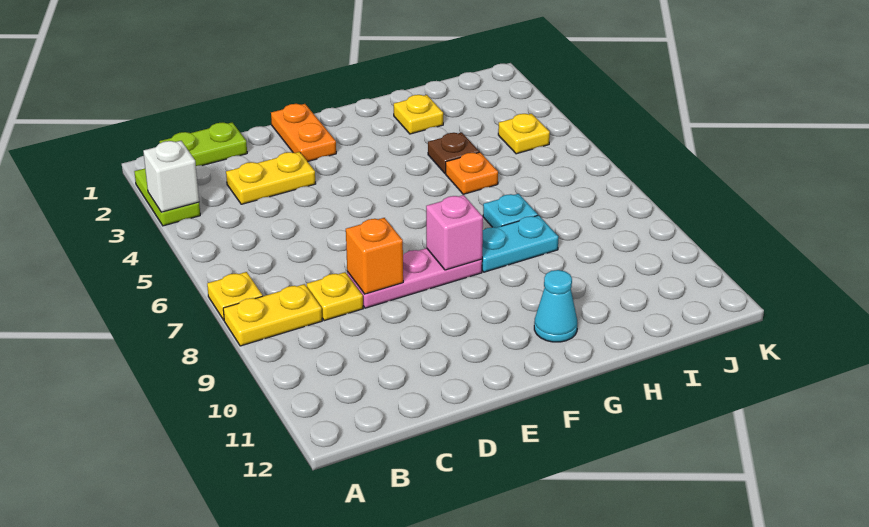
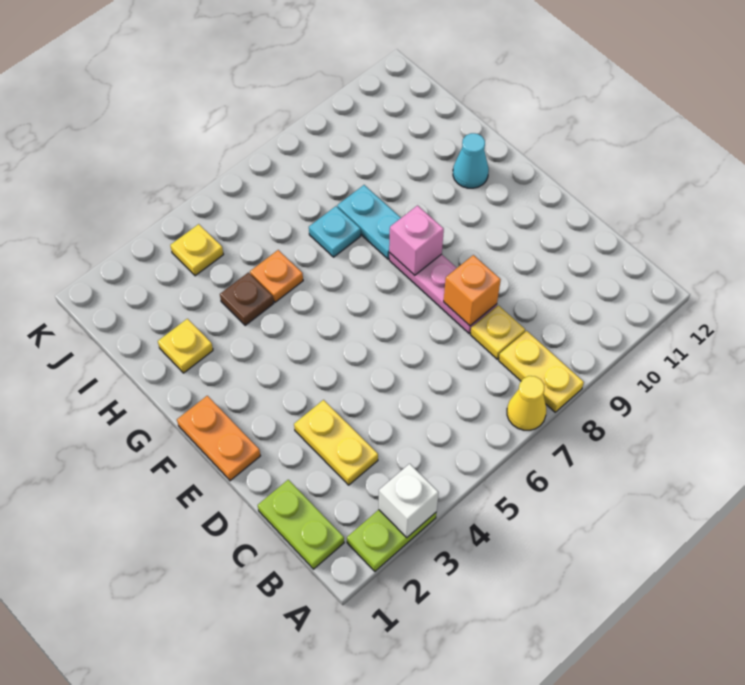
yellow 1x1 plate [207,272,263,320] -> yellow 1x1 cone [507,376,546,430]
orange 1x2 plate [271,104,336,162] -> orange 1x2 plate turned to [177,396,260,481]

